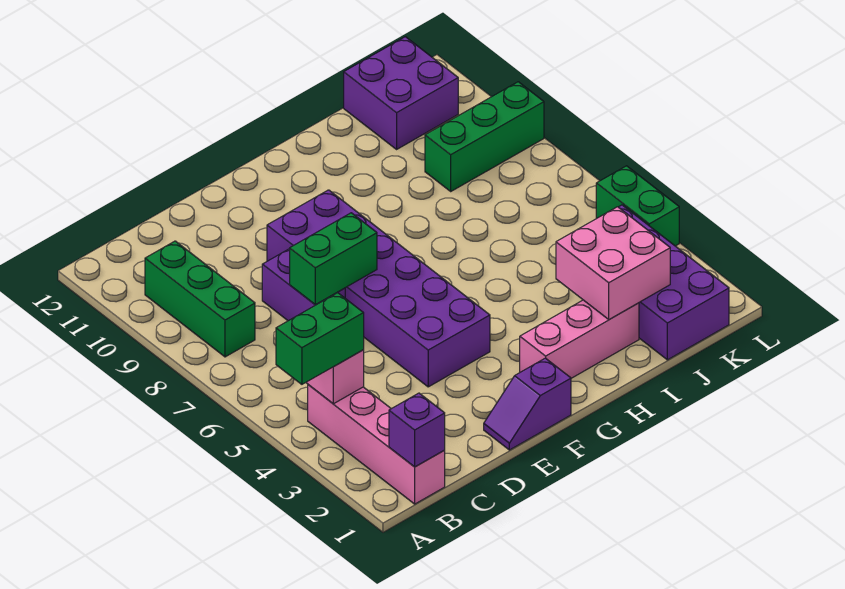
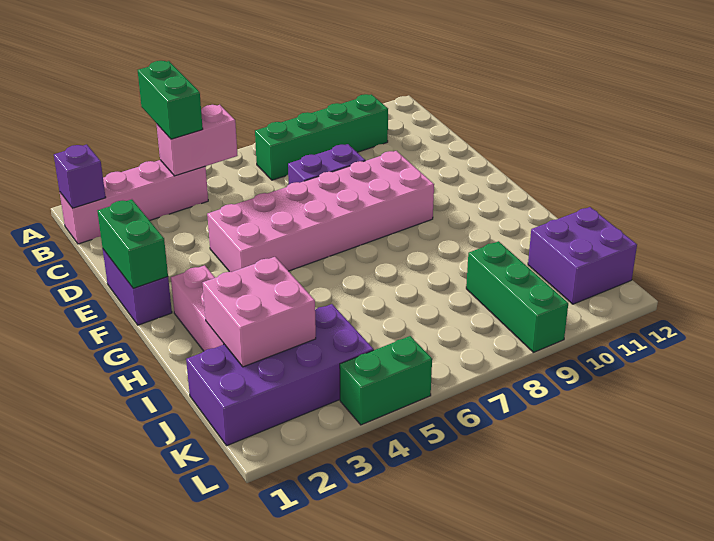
green 1x3 brick [145,241,255,357] -> green 1x4 brick [255,94,388,180]
green 1x2 brick [290,213,377,305] -> green 1x2 brick moved to [97,199,168,288]
purple 1x2 slope [484,358,571,450] -> purple 1x2 brick [103,249,172,325]
purple 2x6 brick [267,190,490,387] -> pink 2x6 brick [207,151,434,272]

